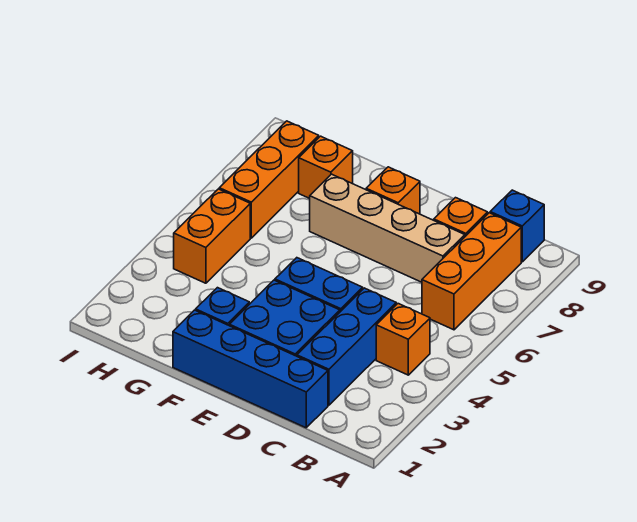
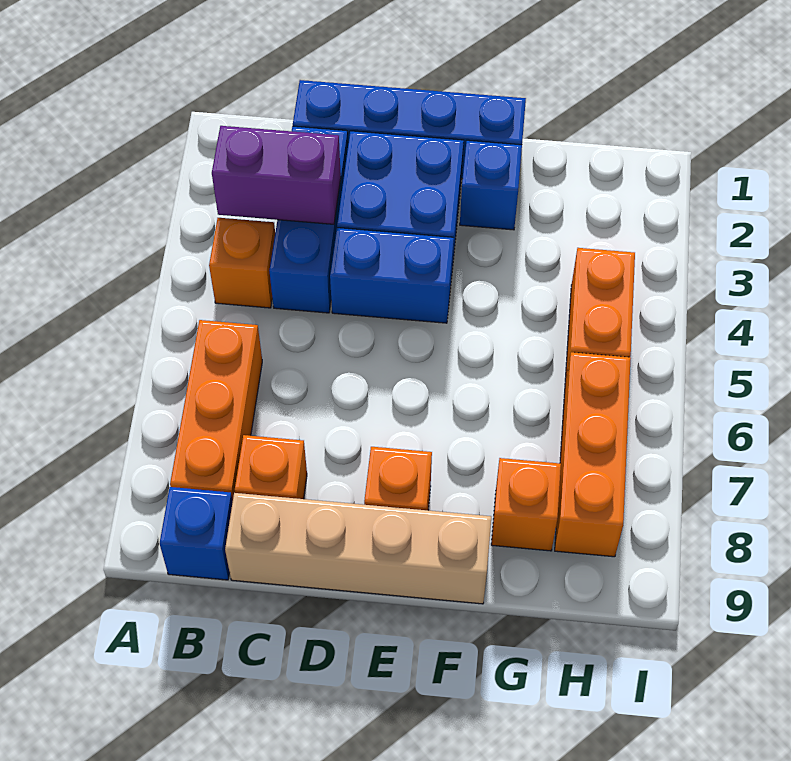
none -> purple 1x2 brick [212,126,341,224]
tan 1x4 brick [310,174,465,282] -> tan 1x4 brick moved to [225,493,491,604]

